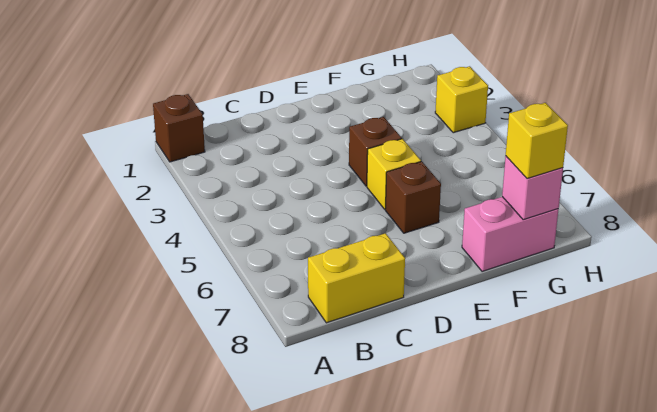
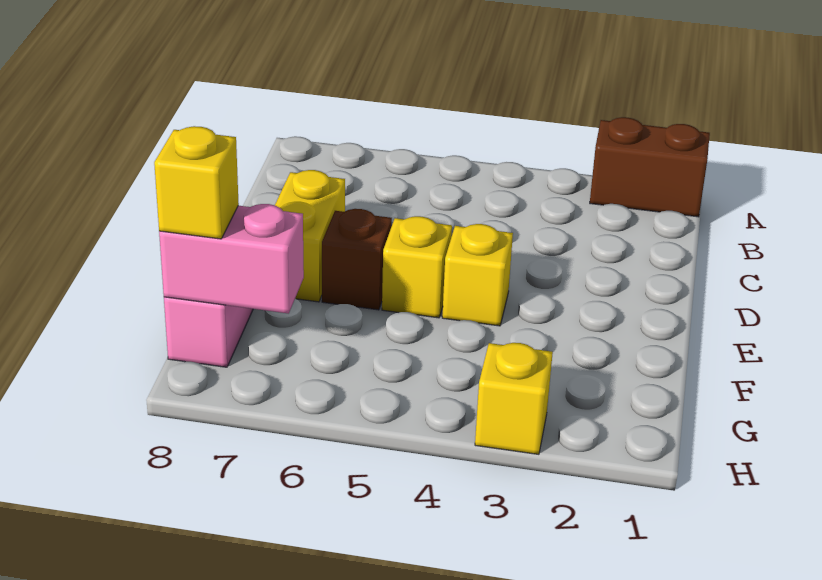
brown 1x1 brick [153,94,205,162] -> brown 1x2 brick [590,117,710,217]
yellow 1x2 brick [308,233,405,323] -> yellow 1x2 brick moved to [275,170,345,302]
brown 1x1 brick [349,117,402,186] -> yellow 1x1 brick [442,224,513,326]
pink 1x1 brick [502,156,563,220] -> pink 1x2 brick [159,204,304,314]

